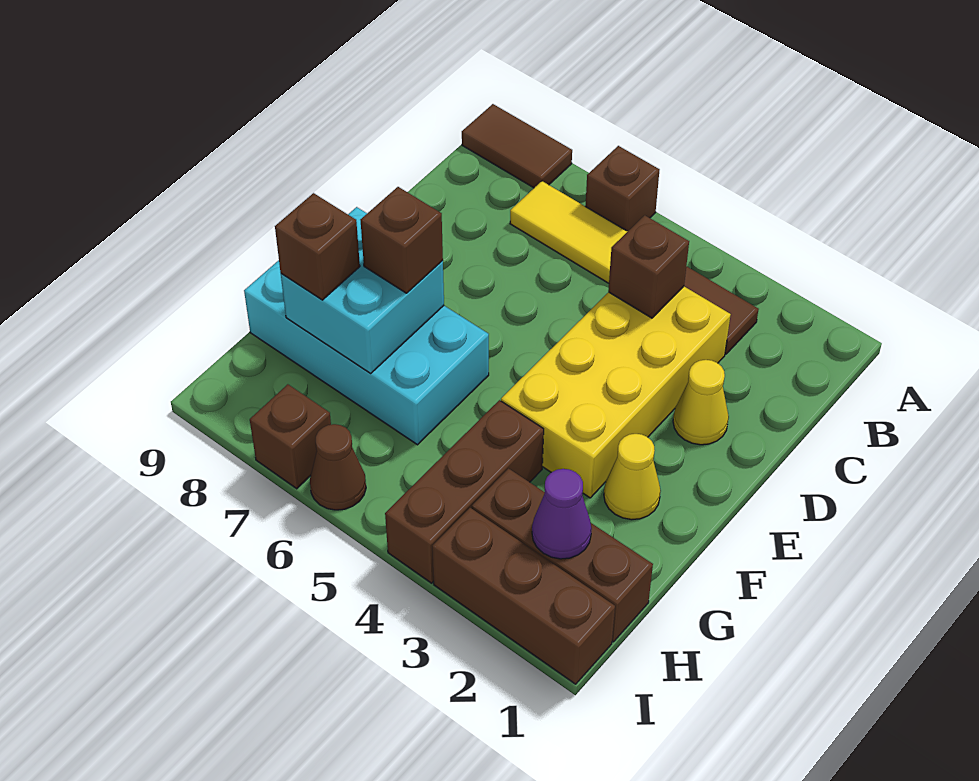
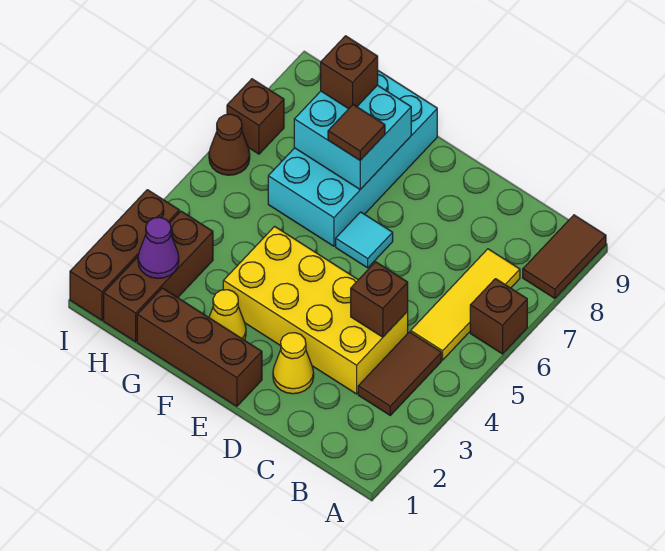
none -> cyan 1x1 tile [336,212,393,268]
brown 1x1 brick [361,187,443,293] -> brown 1x1 tile [328,105,385,160]
brown 1x3 brick [385,400,544,583] -> brown 1x3 brick moved to [137,288,262,406]

